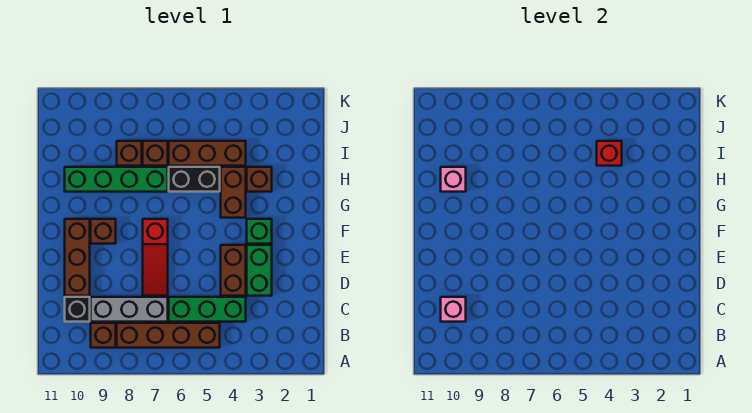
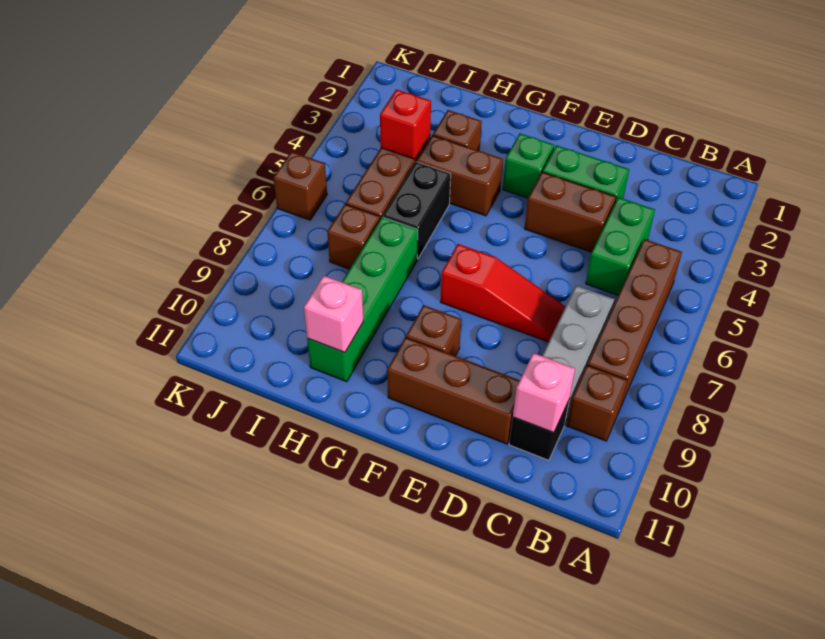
green 1x3 brick [169,297,246,322] -> green 1x2 brick [586,197,655,295]
brown 1x1 brick [117,141,142,166] -> brown 1x1 brick moved to [273,152,327,220]

